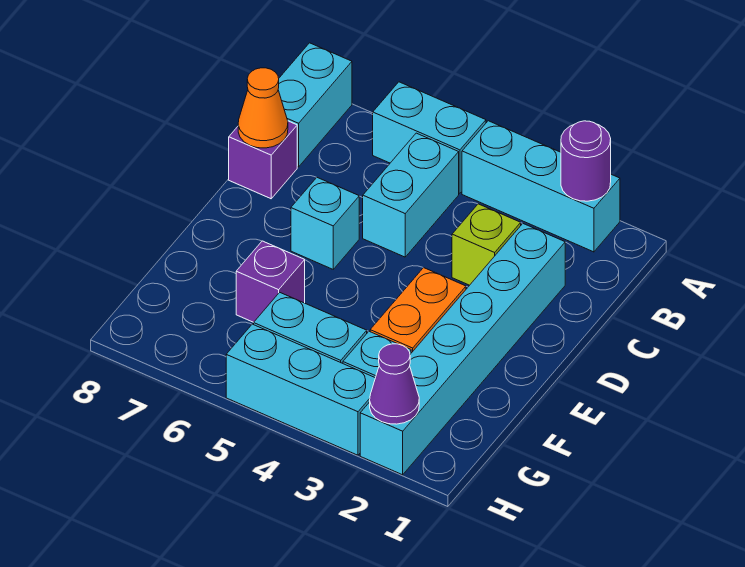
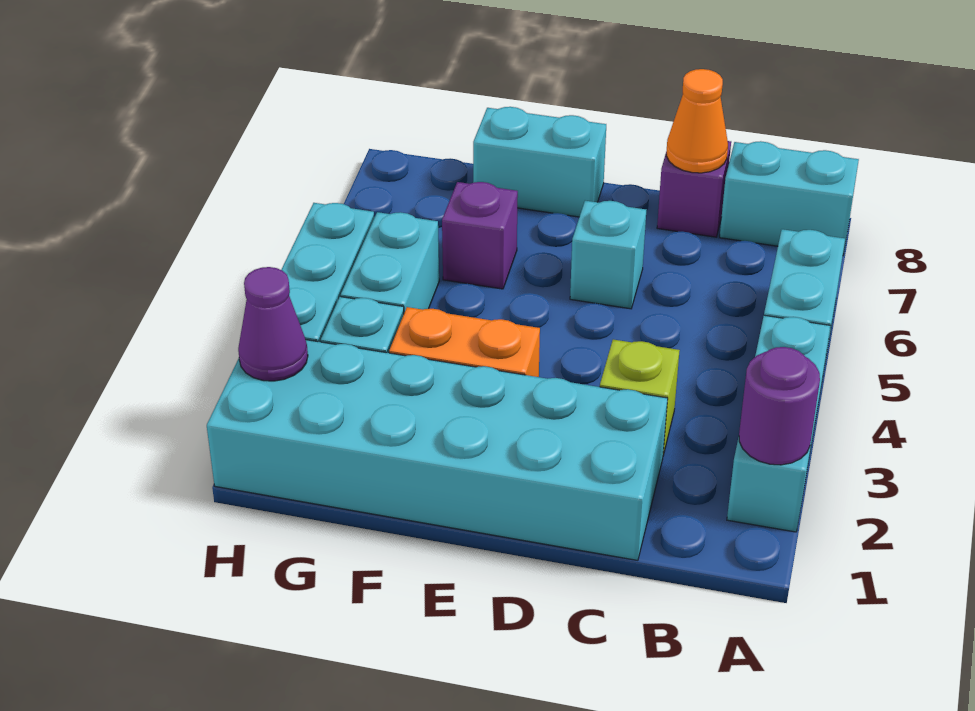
cyan 1x2 brick [363,133,459,257] -> cyan 1x2 brick moved to [473,107,606,217]
cyan 1x6 brick [360,224,565,475] -> cyan 2x6 brick [207,340,668,560]

